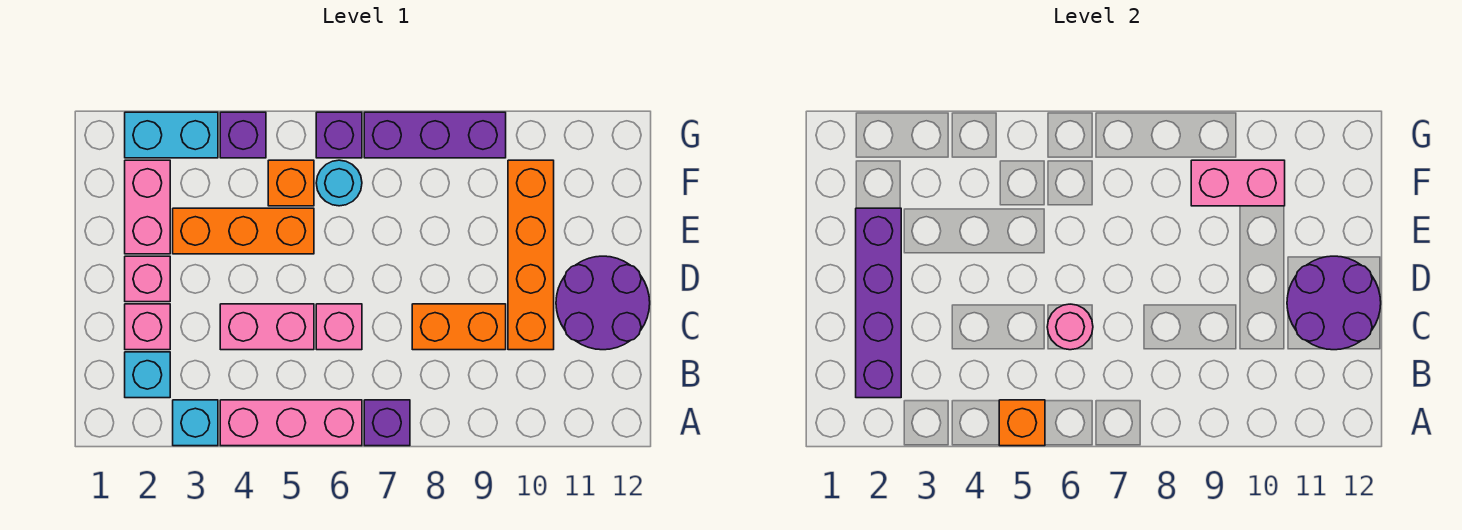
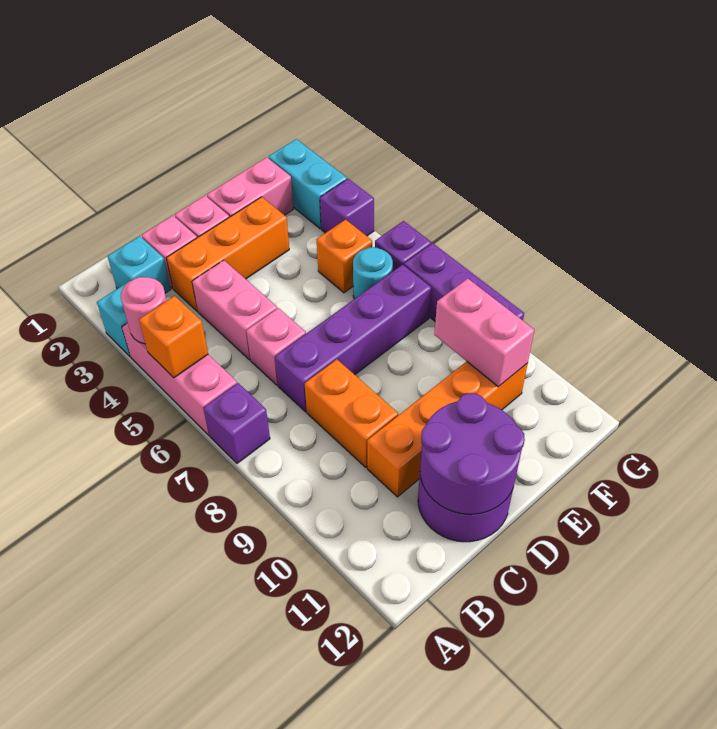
purple 1x4 brick [856,208,901,398] -> purple 1x4 brick moved to [275,265,431,412]
pink 1x1 round brick [1047,304,1093,350] -> pink 1x1 round brick moved to [121,277,167,344]
orange 1x3 brick [173,208,314,254] -> orange 1x3 brick turned to [167,197,289,312]

